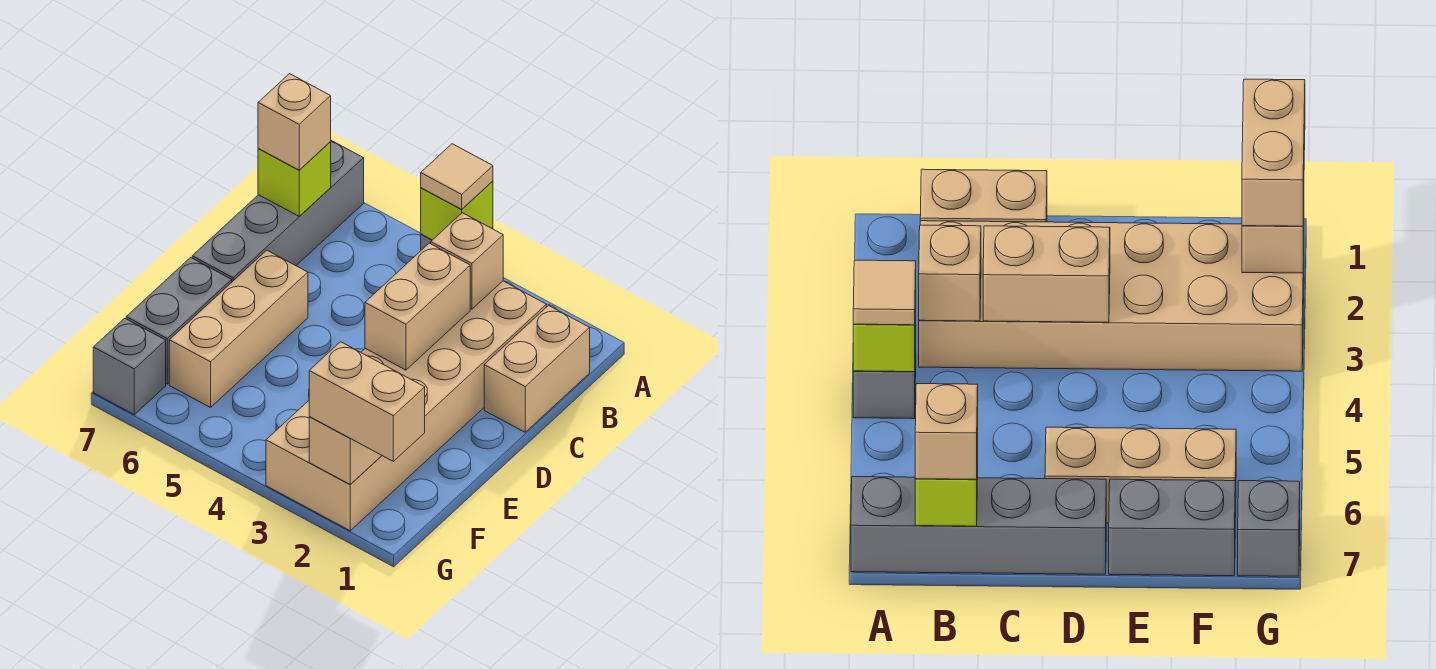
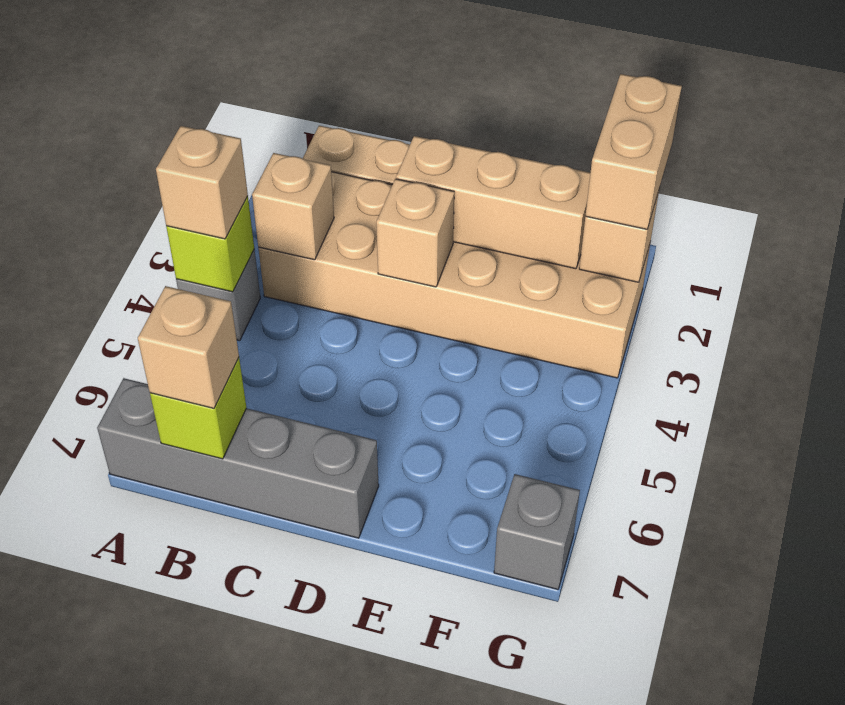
tan 1x1 tile [421,144,493,209] -> tan 1x1 brick [156,126,248,239]
tan 1x2 brick [365,243,470,370] -> tan 1x1 brick [376,179,454,287]
tan 1x3 brick [169,250,308,408] -> tan 1x3 brick moved to [396,136,590,269]
grey 1x2 brick [126,257,232,384] -> none

